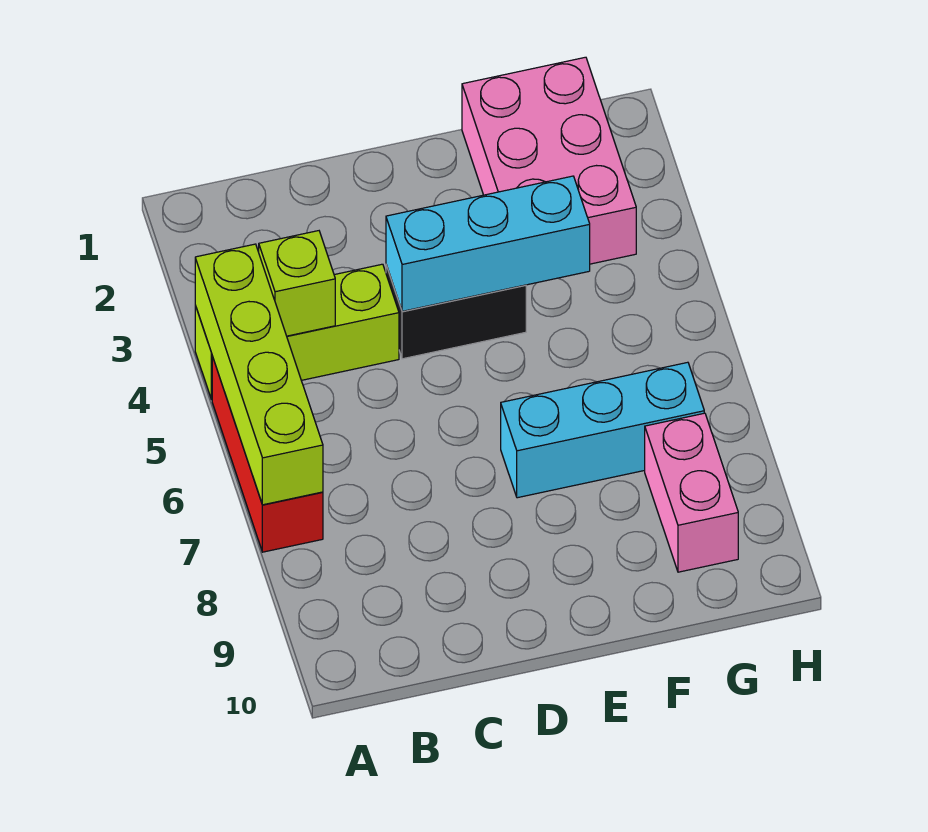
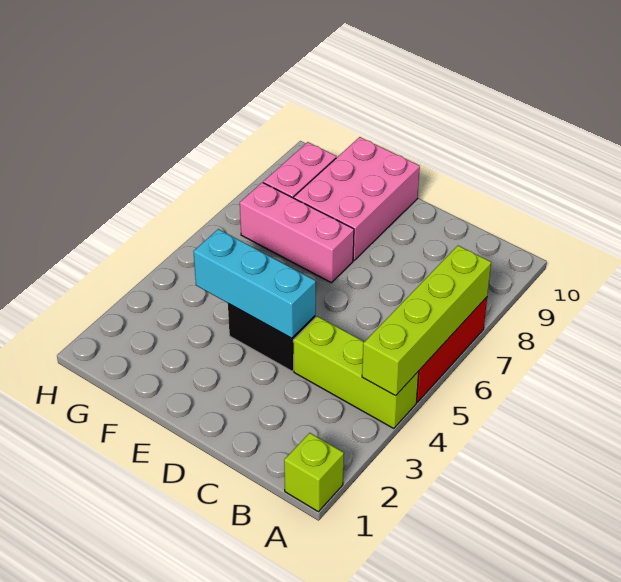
lime 1x1 brick [259,231,335,336] -> lime 1x1 brick moved to [284,433,344,512]
cyan 1x3 brick [501,362,704,498] -> pink 1x3 brick [240,182,354,283]
pink 2x3 brick [462,57,636,264] -> pink 2x3 brick moved to [294,137,420,260]

